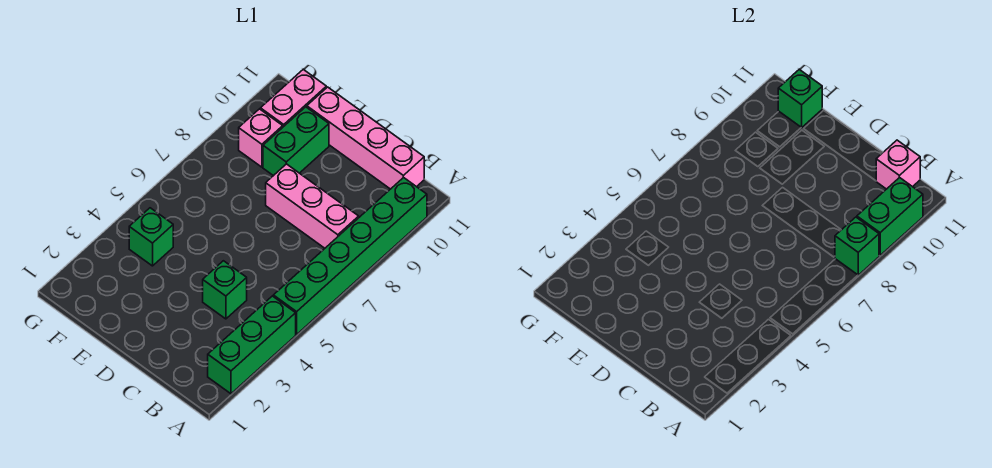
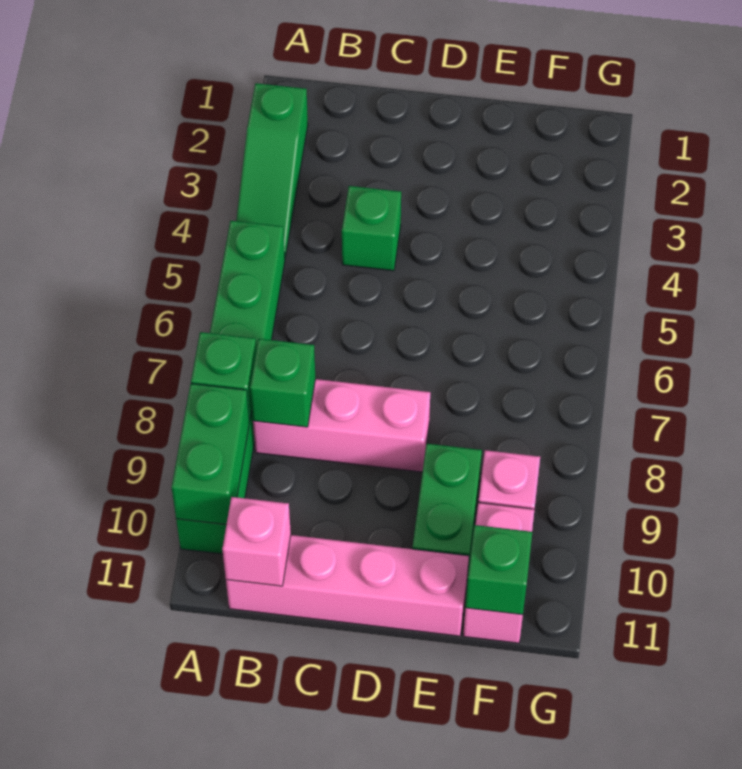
green 1x3 brick [208,296,296,394] -> green 1x3 slope [236,83,308,257]
green 1x1 brick [129,208,173,266] -> green 1x1 brick moved to [250,339,315,427]

